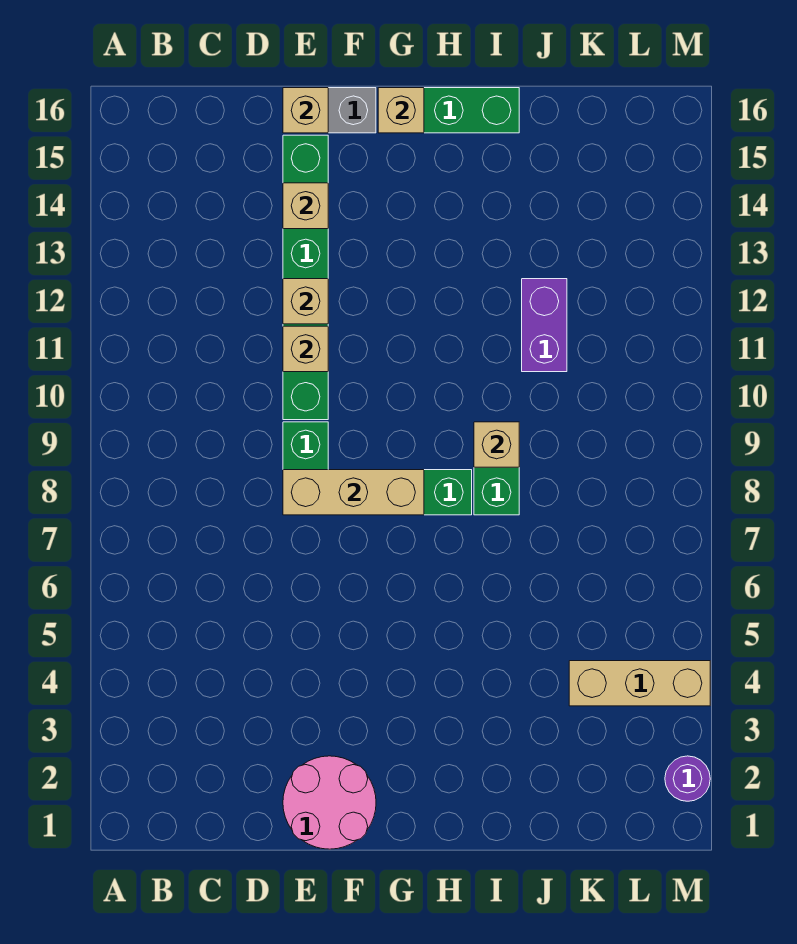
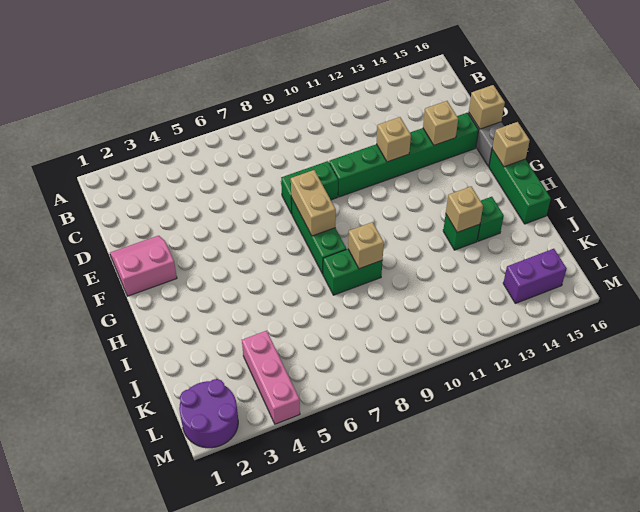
pink 2x2 round brick [283,756,376,849] -> pink 2x2 slope [110,236,177,296]
tan 1x3 brick [283,470,424,515] -> tan 1x2 brick [291,170,336,236]
tan 1x1 brick [283,326,328,372] -> tan 1x1 brick moved to [446,187,483,232]
none -> green 1x1 brick [443,215,480,250]
none -> green 1x1 brick [477,197,504,241]
purple 1x2 brick [522,279,567,372] -> purple 1x2 brick moved to [503,249,567,303]
tan 1x3 brick [569,661,710,706] -> pink 1x3 brick [242,331,300,424]
purple 1x1 round brick [665,756,710,801] -> purple 2x2 round brick [179,379,238,448]

